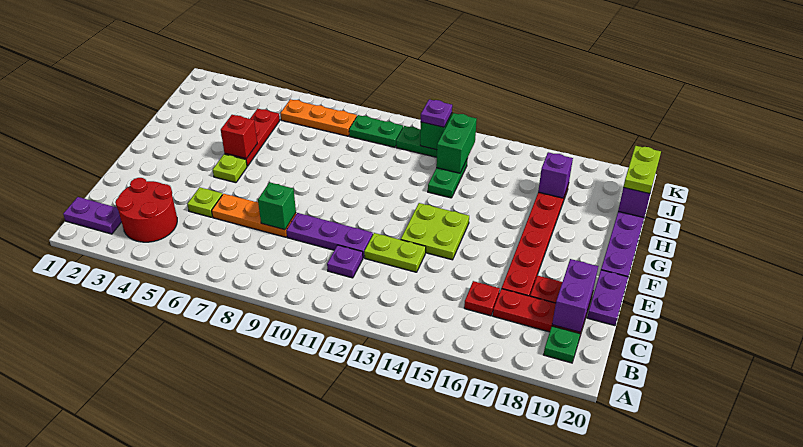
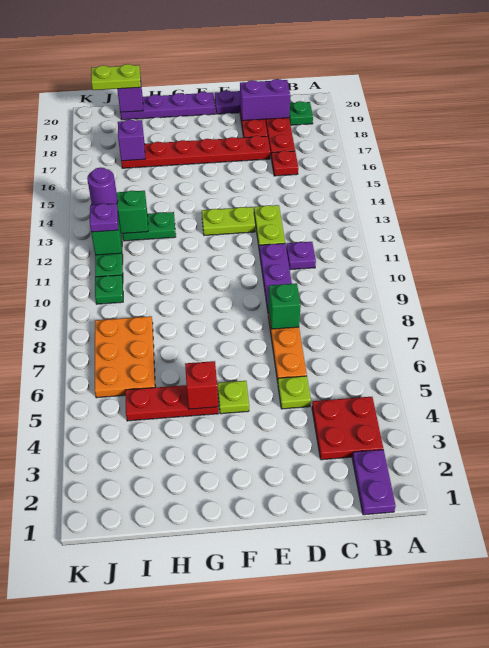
red 2x2 round brick [115,178,177,242] -> red 2x2 plate [312,397,383,460]
lime 2x2 plate [401,203,469,260] -> lime 1x2 plate [202,207,255,235]
orange 1x3 plate [280,99,357,136] -> orange 2x3 plate [94,316,155,398]
green 1x2 plate [349,115,403,147] -> green 1x1 plate [95,275,123,304]
none -> purple 1x1 round brick [87,168,118,205]

